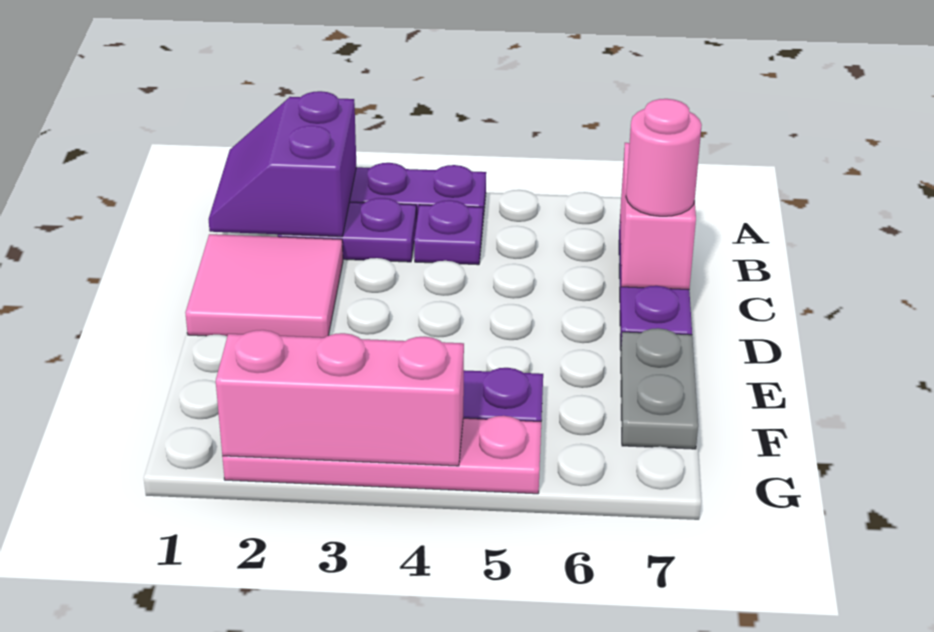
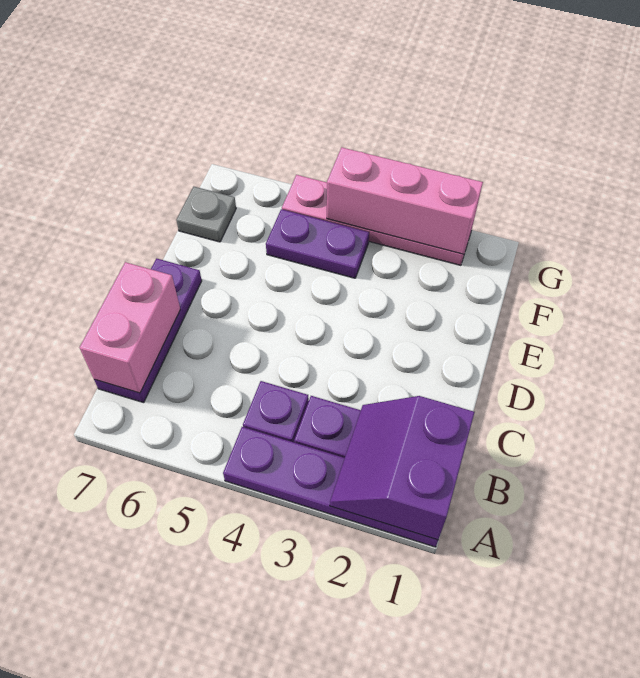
purple 2x2 slope [209,91,356,237] -> purple 2x2 slope turned to [330,396,475,540]
pink 2x2 tile [185,234,343,338] -> none
pink 1x1 round brick [626,99,702,216] -> none
grey 1x2 plate [621,328,698,449] -> grey 1x1 plate [176,187,236,242]

